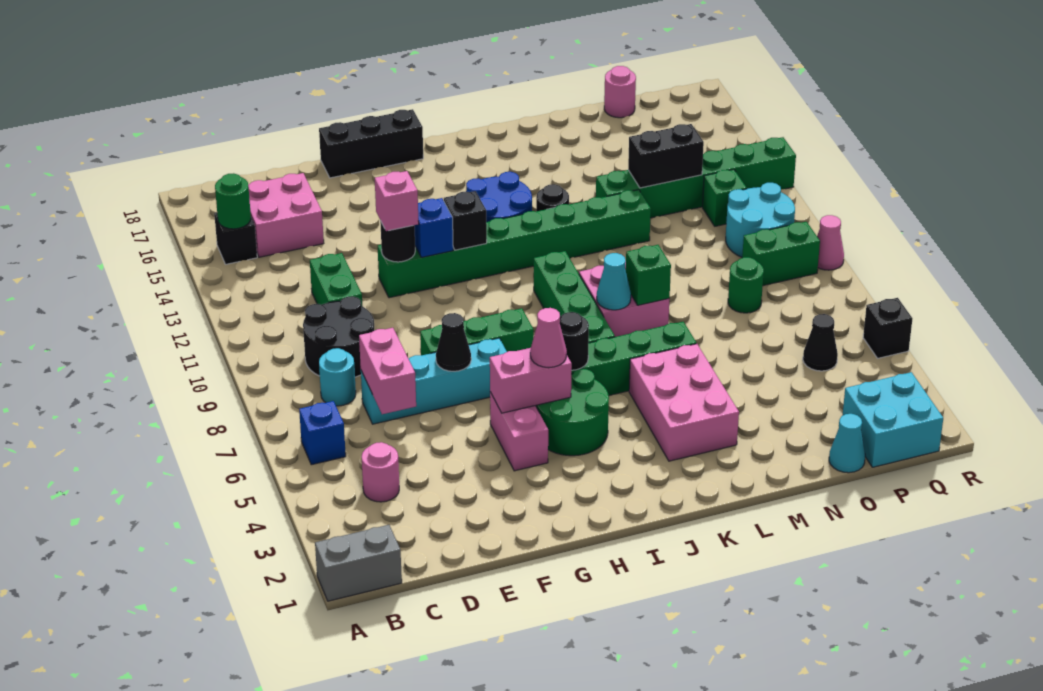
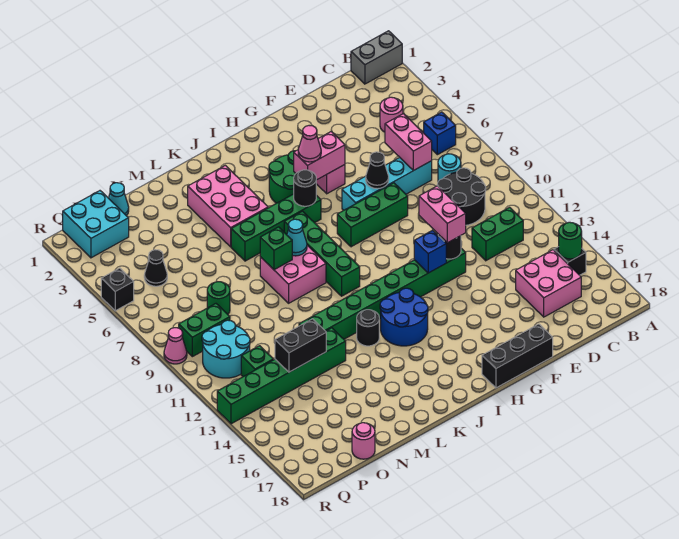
green 1x2 brick [310,253,362,306] -> green 1x2 brick turned to [472,207,523,261]
pink 1x1 brick [375,171,419,231] -> pink 1x2 brick [419,186,466,243]
black 1x1 brick [444,191,487,250] -> none

